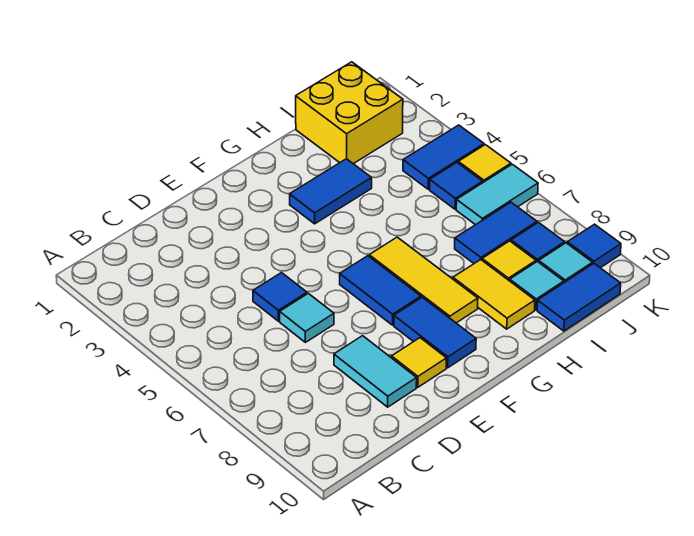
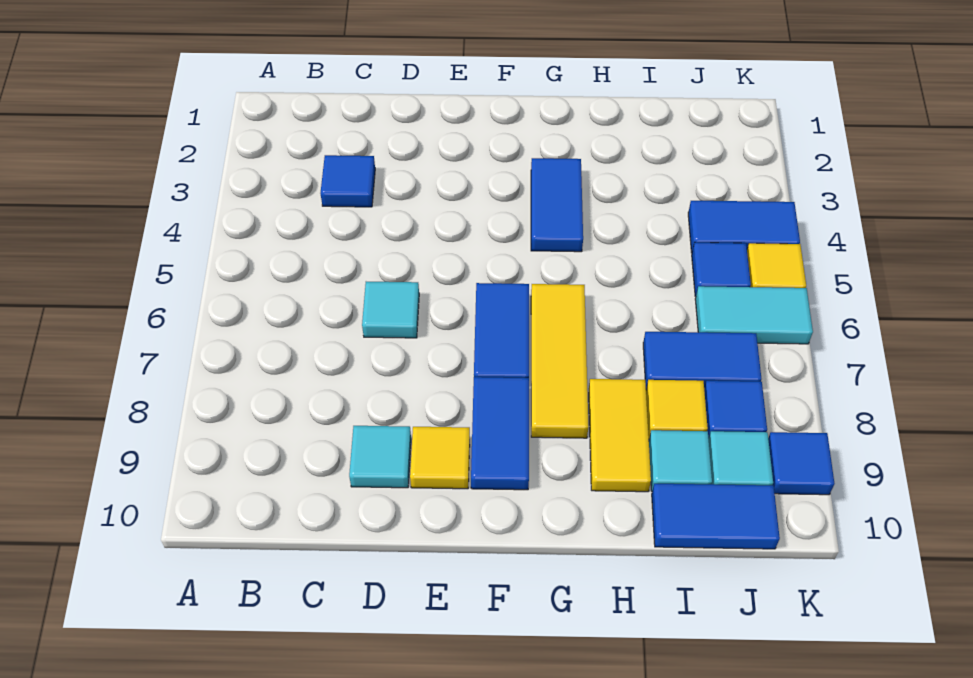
blue 1x1 tile [253,273,307,321] -> blue 1x1 tile moved to [321,155,375,207]
cyan 1x2 tile [334,336,417,407] -> cyan 1x1 tile [349,426,411,488]
blue 1x2 tile [290,159,372,224] -> blue 1x2 tile turned to [531,158,583,252]
yellow 2x2 brick [296,62,403,164] -> none

